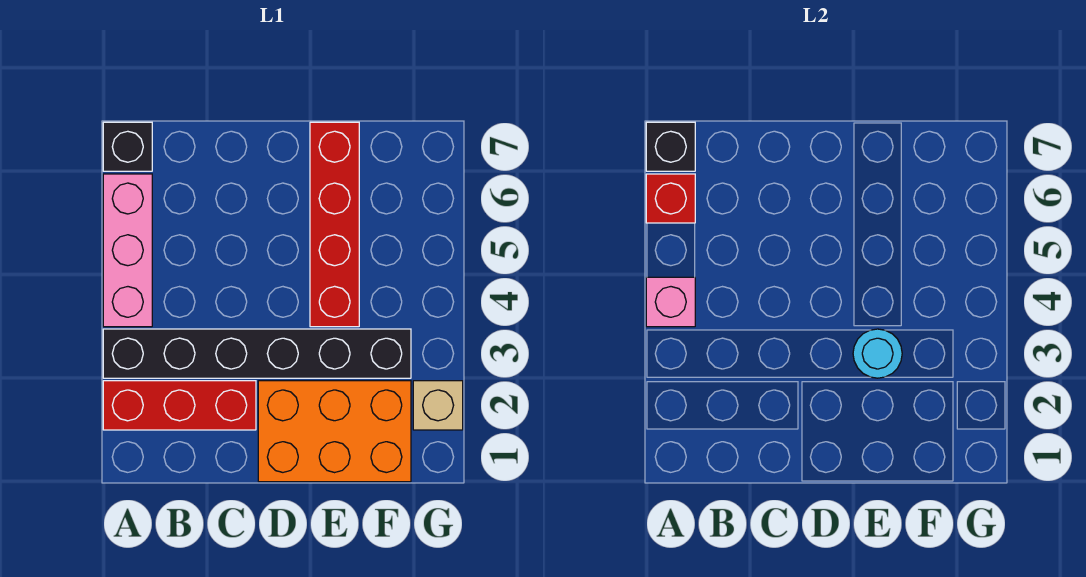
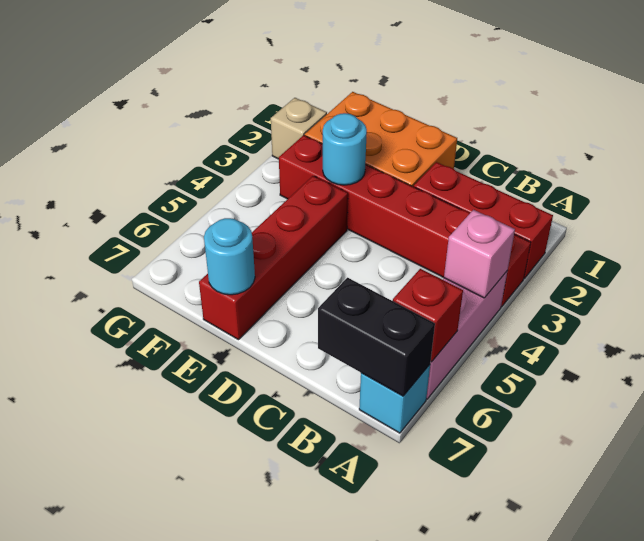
black 1x6 brick [103,329,411,378] -> red 1x6 brick [279,135,531,307]
black 1x1 brick [103,122,152,171] -> cyan 1x1 brick [359,365,430,433]
black 1x1 brick [646,122,695,171] -> black 1x2 brick [318,278,435,396]
none -> cyan 1x1 round brick [204,218,255,295]

